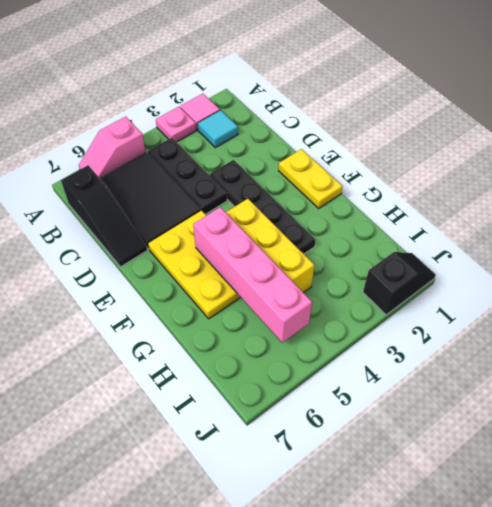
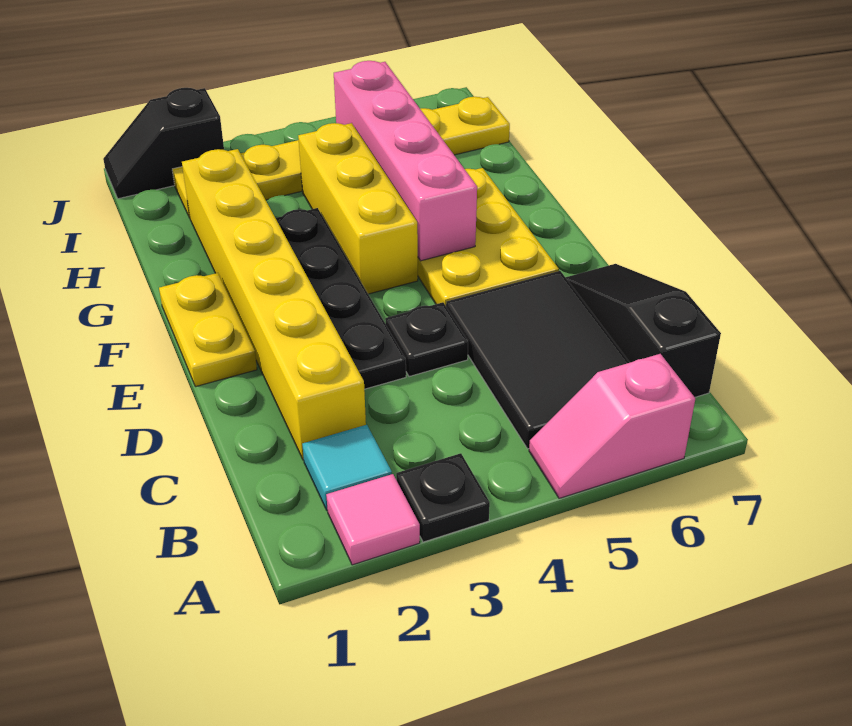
pink 1x1 plate [156,107,196,142] -> black 1x1 plate [396,453,490,542]
pink 1x2 slope [79,116,145,178] -> pink 1x2 slope turned to [529,354,695,498]
black 1x3 plate [148,138,227,214] -> black 1x1 plate [385,302,468,377]
none -> yellow 1x6 brick [182,149,366,460]
none -> yellow 1x6 plate [172,97,510,218]

